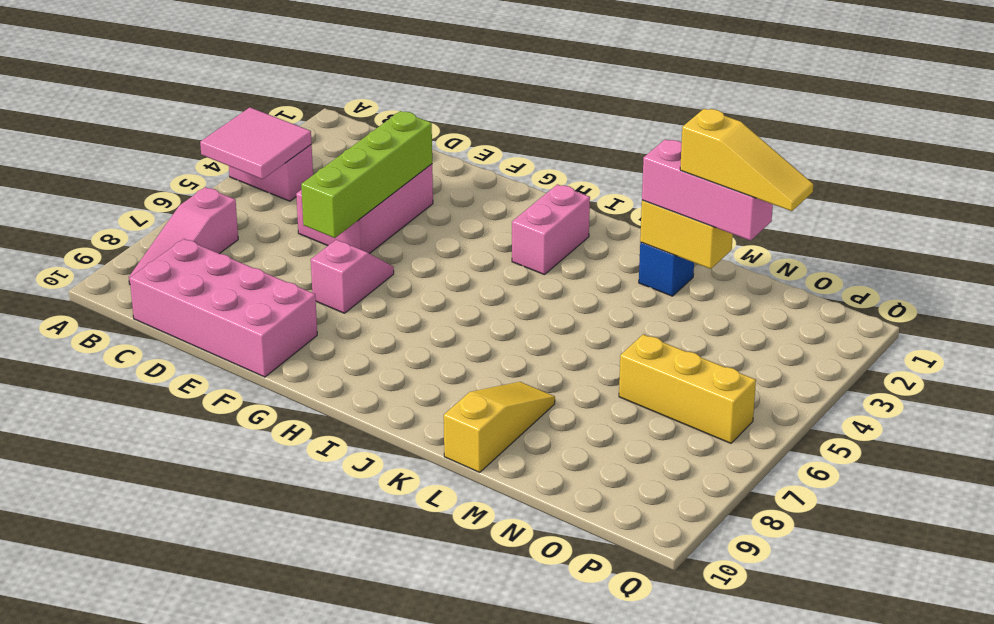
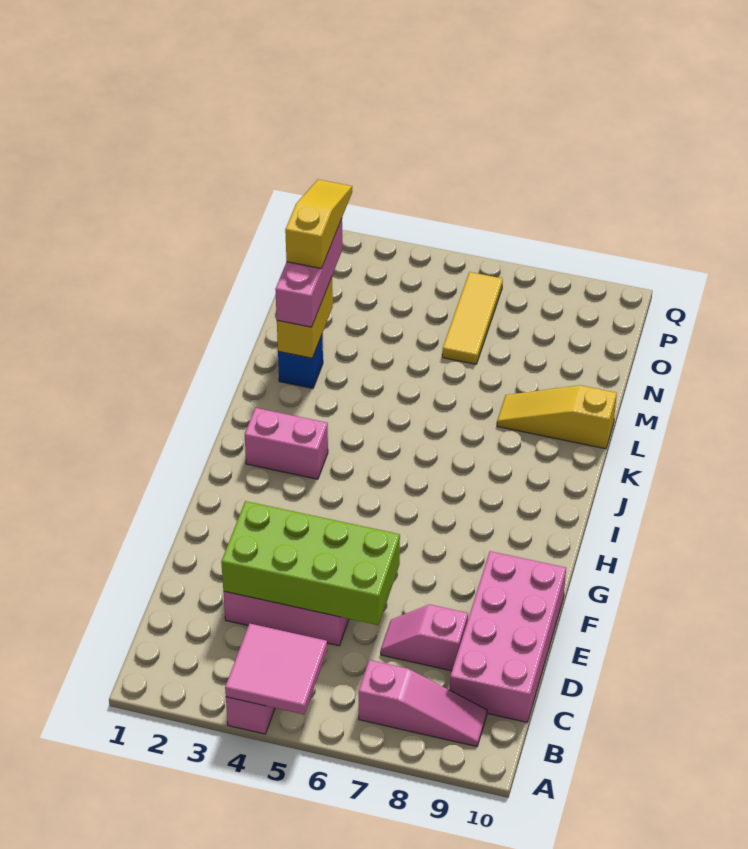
lime 1x4 brick [301,111,432,238] -> lime 2x4 brick [221,501,400,625]
pink 1x2 slope [311,240,394,313] -> pink 1x2 slope moved to [381,605,468,671]
yellow 1x3 brick [619,334,756,443] -> yellow 1x3 tile [442,272,503,364]

